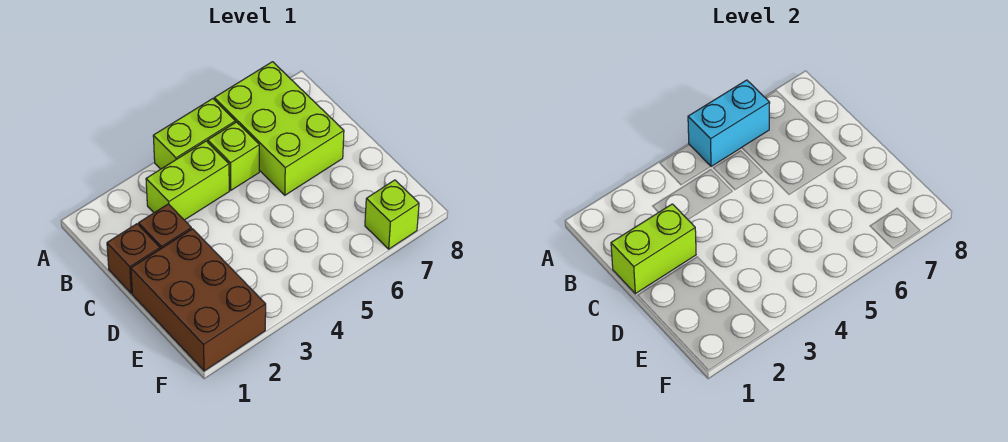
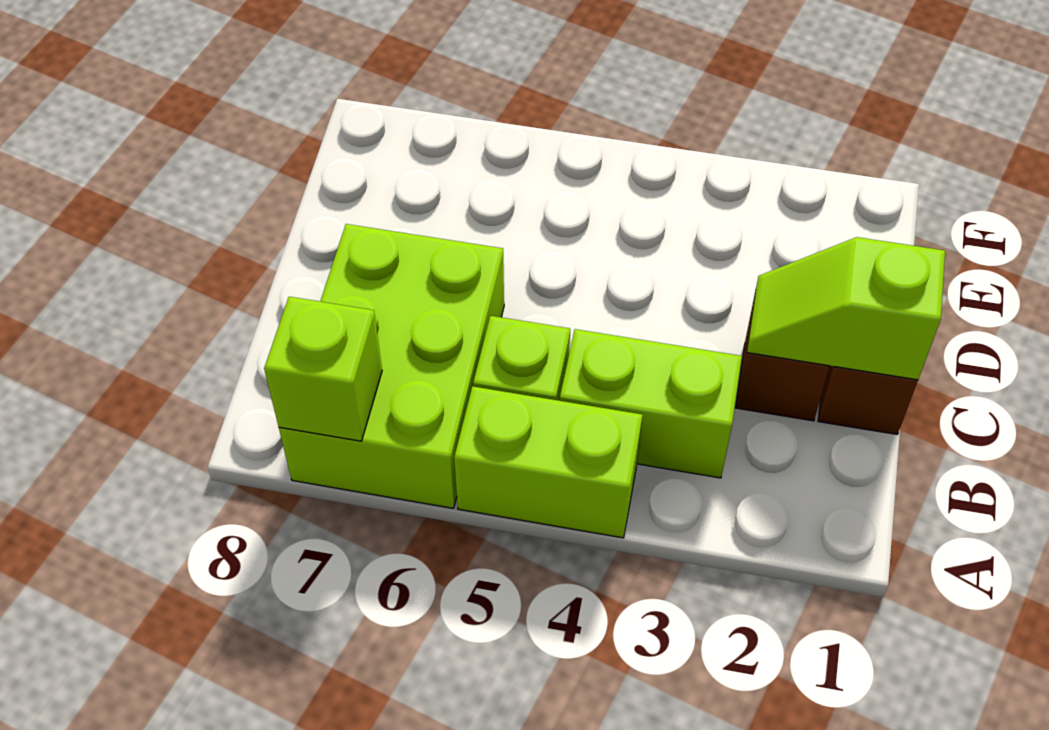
cyan 1x2 brick [688,80,770,167] -> none
lime 1x2 brick [611,204,696,294] -> lime 1x2 slope [747,237,945,380]
brown 2x3 brick [131,229,266,371] -> none
lime 1x1 brick [365,180,419,249] -> lime 1x1 brick moved to [264,297,382,441]

